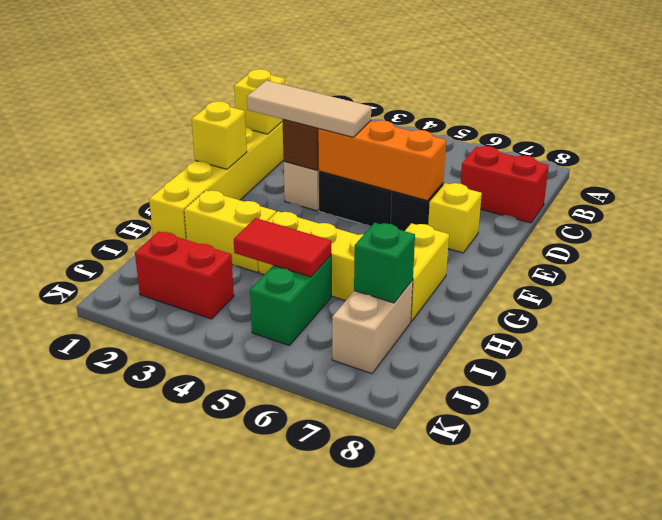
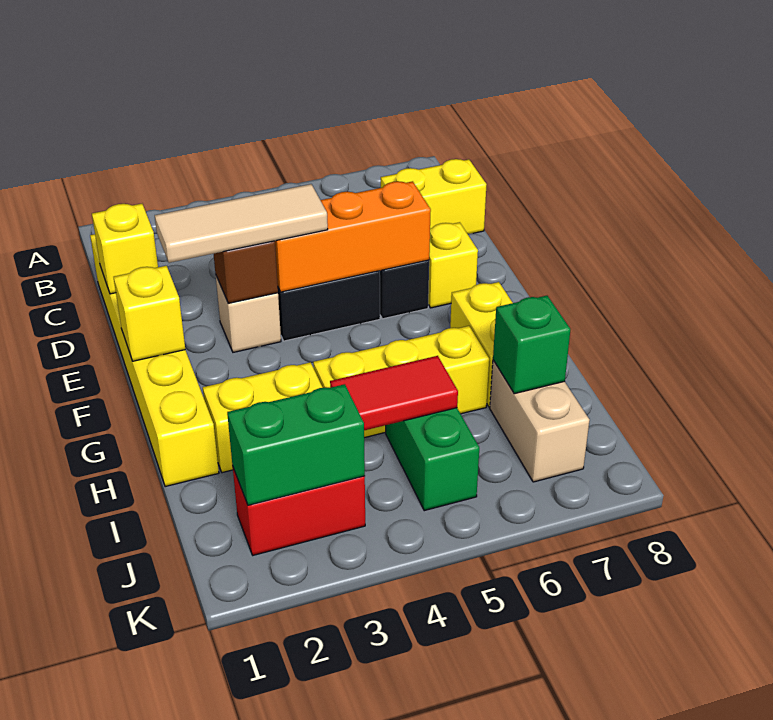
red 1x2 brick [460,146,549,223] -> yellow 1x2 brick [381,159,487,234]
none -> green 1x2 brick [227,384,365,505]

